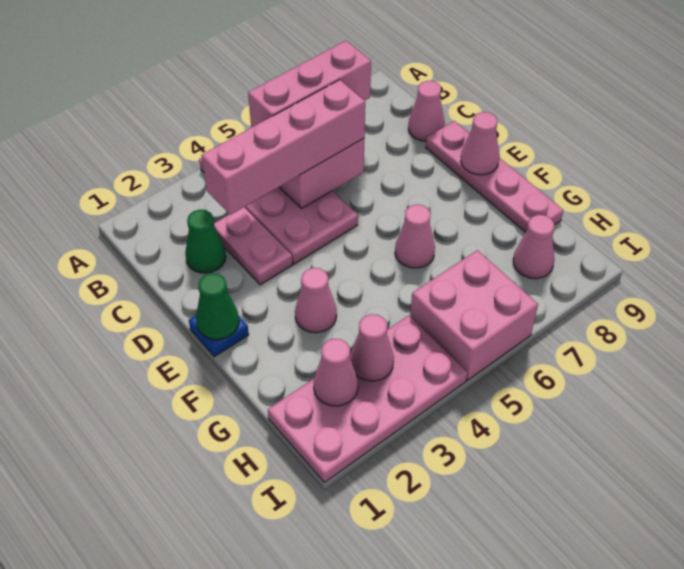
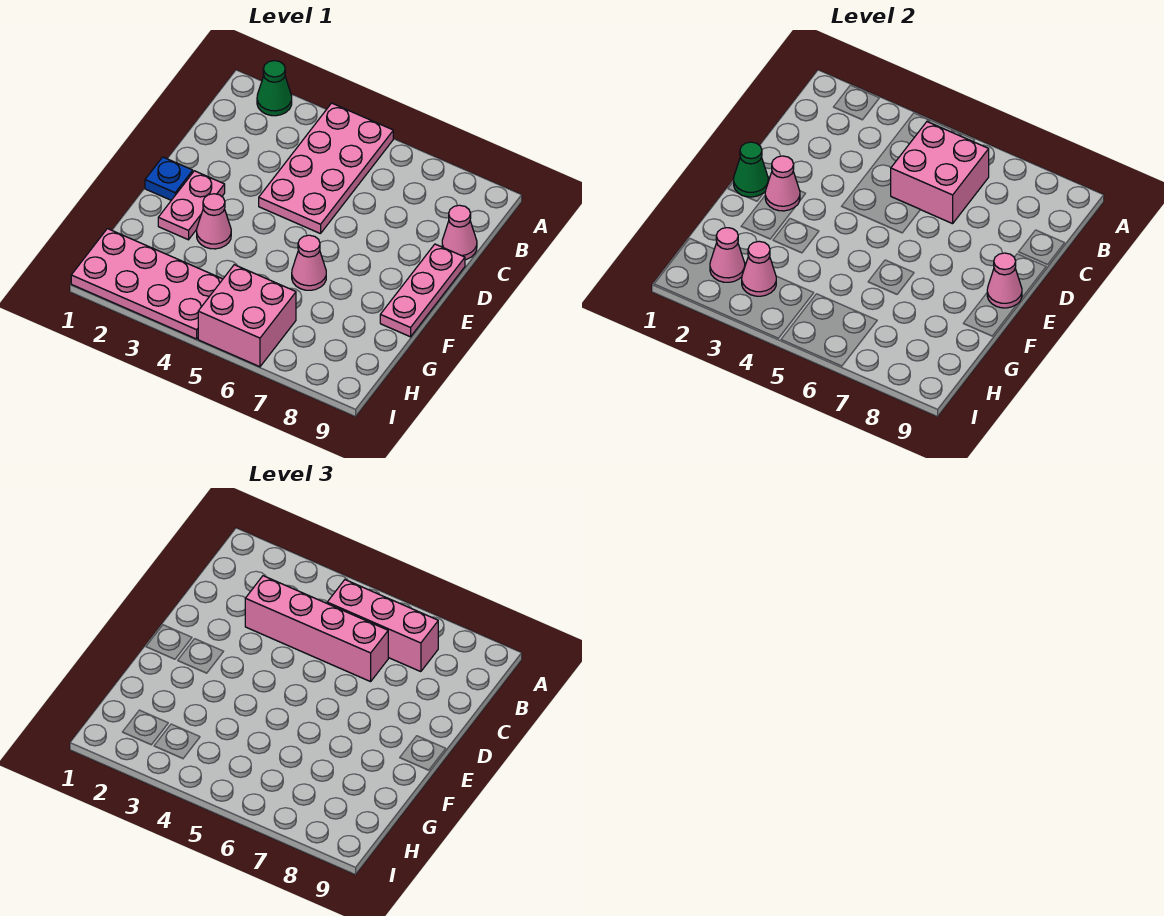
green 1x1 cone [185,210,226,273] -> green 1x1 cone moved to [257,61,292,116]
pink 1x2 plate [214,207,293,285] -> pink 1x2 plate moved to [158,171,225,240]
pink 1x4 plate [426,121,563,233] -> pink 1x3 plate [380,244,465,337]
pink 1x1 cone [513,215,554,279] -> pink 1x1 cone moved to [765,156,800,211]

